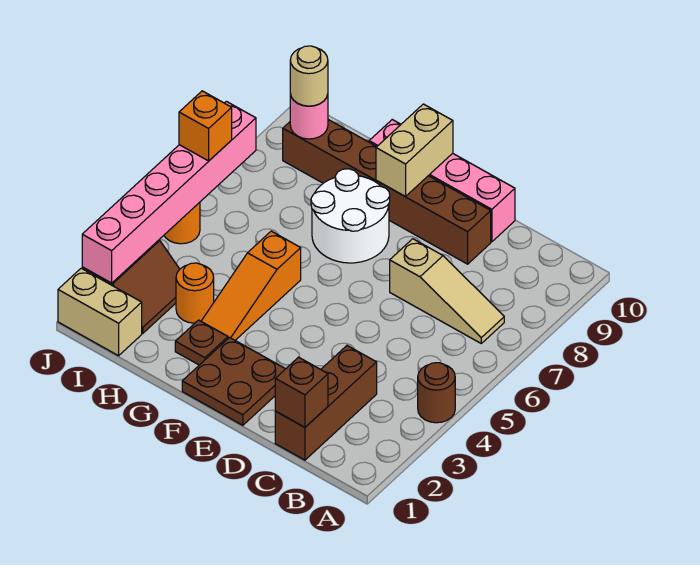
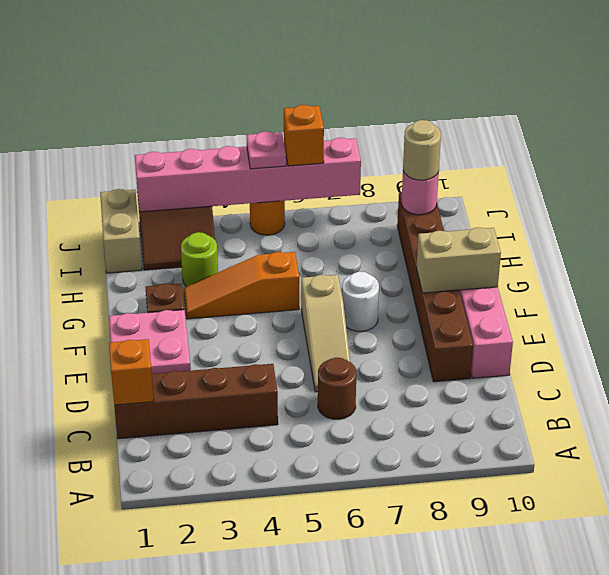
brown 1x1 round brick [418,363,455,423] -> brown 1x1 round brick moved to [318,358,357,419]
tan 1x3 slope [390,239,504,343] -> tan 1x3 slope moved to [301,275,350,392]
brown 1x3 brick [275,346,377,460] -> brown 1x4 brick [114,364,278,439]
brown 1x1 brick [275,357,328,427] -> orange 1x1 brick [109,339,154,405]
brown 2x2 plate [182,338,285,425] -> pink 2x2 plate [109,310,191,374]
white 2x2 round brick [311,169,390,263] -> white 1x1 round brick [342,272,379,331]
orange 1x1 round brick [176,263,214,323] -> lime 1x1 round brick [181,232,218,287]
none -> pink 1x1 plate [246,131,286,169]

